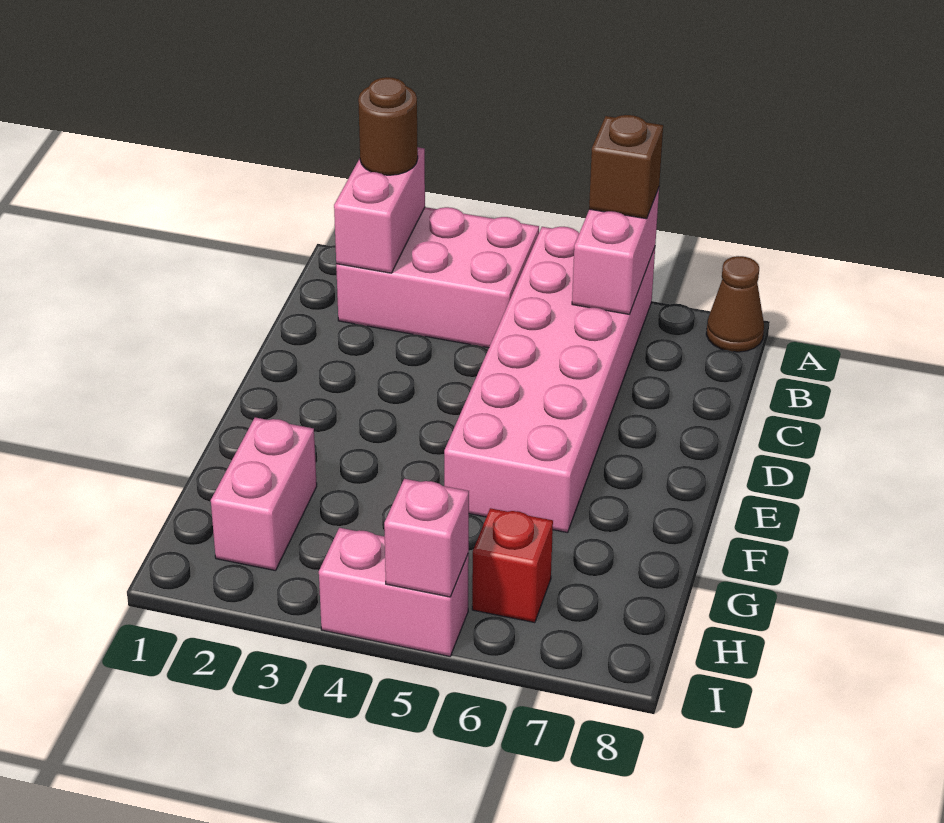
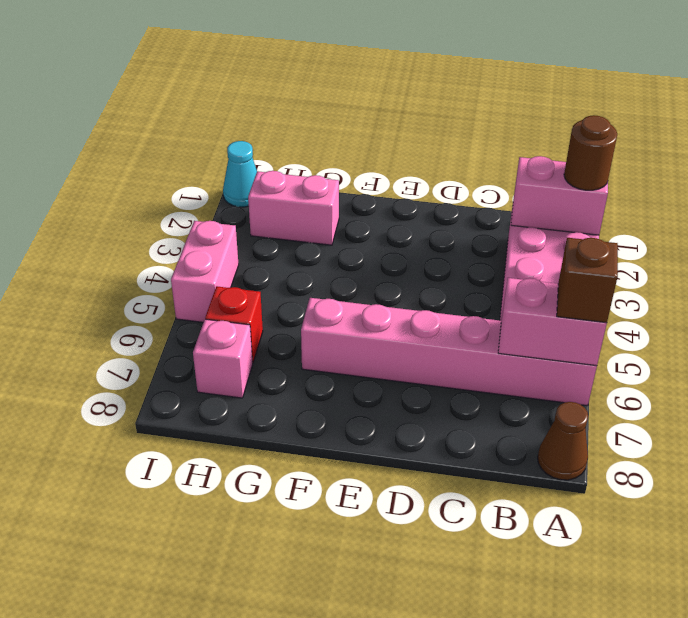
pink 2x6 brick [444,227,655,533] -> pink 1x6 brick [301,298,597,406]
none -> cyan 1x1 cone [223,141,257,207]
pink 1x1 brick [384,479,469,597] -> pink 1x1 brick moved to [193,319,253,398]

